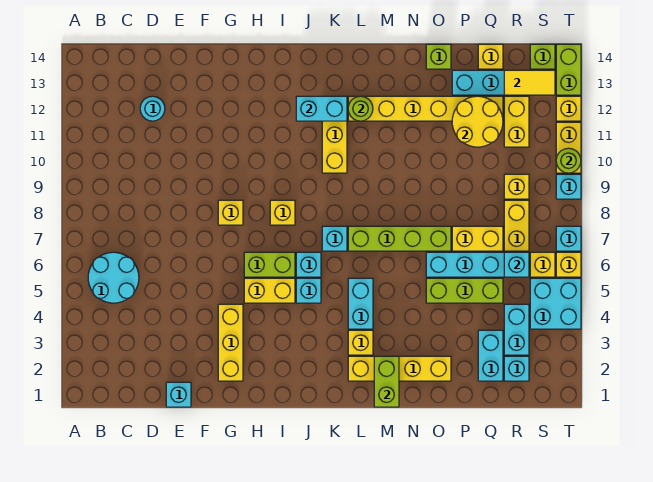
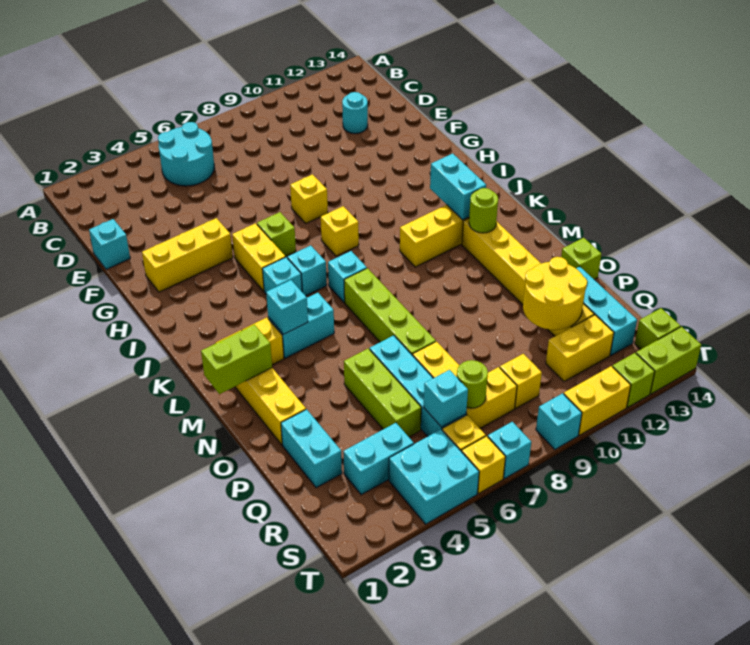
lime 1x2 brick [244,252,295,277] -> lime 1x1 brick [257,212,296,257]
cyan 1x2 brick [478,330,503,381] -> cyan 1x2 brick turned to [281,409,342,488]
yellow 1x1 brick [478,44,503,69] -> none
cyan 1x1 brick [504,356,529,381] -> cyan 1x1 brick moved to [266,280,308,334]
yellow 1x2 tile [504,70,555,95] -> none
lime 1x1 round brick [556,148,581,173] -> lime 1x1 round brick moved to [457,360,488,408]
yellow 1x1 brick [556,96,581,121] -> lime 1x1 brick [612,353,655,408]

